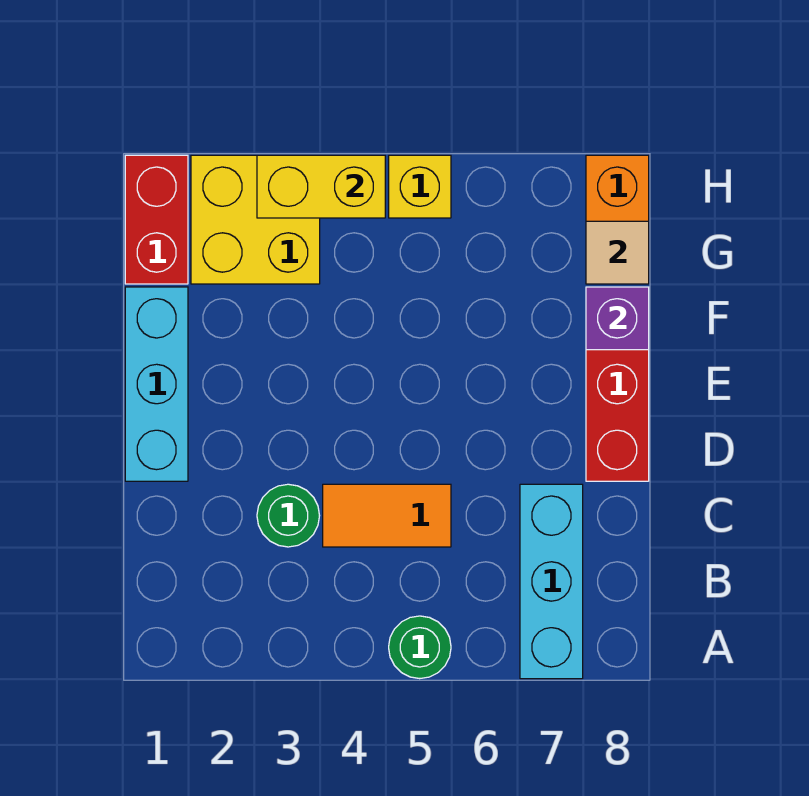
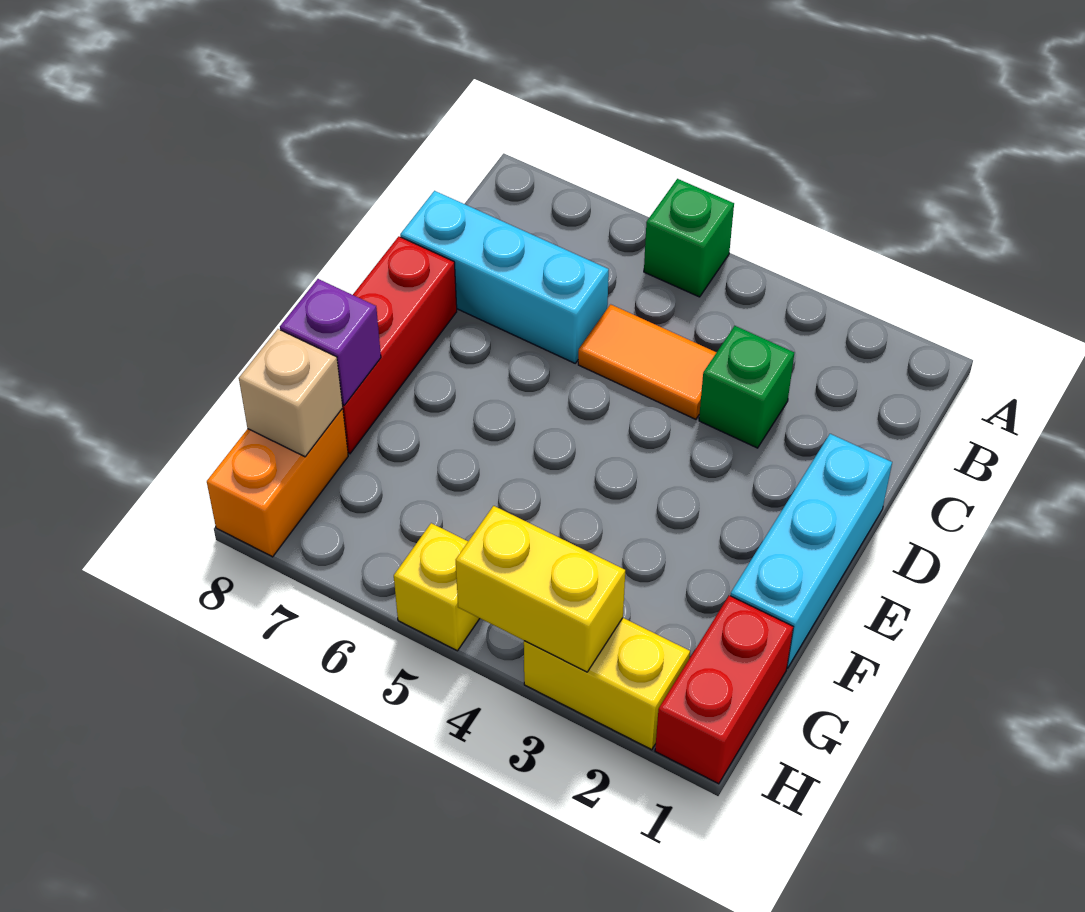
green 1x1 round brick [389,616,451,679] -> green 1x1 brick [644,179,734,297]
cyan 1x3 brick [520,484,583,679] -> cyan 1x3 brick turned to [400,191,609,363]
green 1x1 round brick [257,484,320,547] -> green 1x1 brick [699,326,794,448]
yellow 2x2 brick [191,155,320,284] -> yellow 1x2 brick [524,618,690,750]
tan 1x1 tile [586,221,649,284] -> tan 1x1 brick [239,329,343,457]

